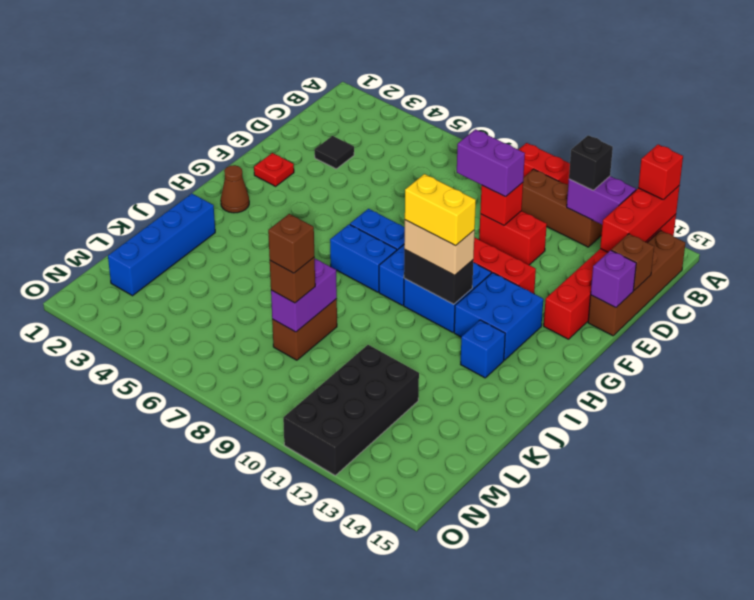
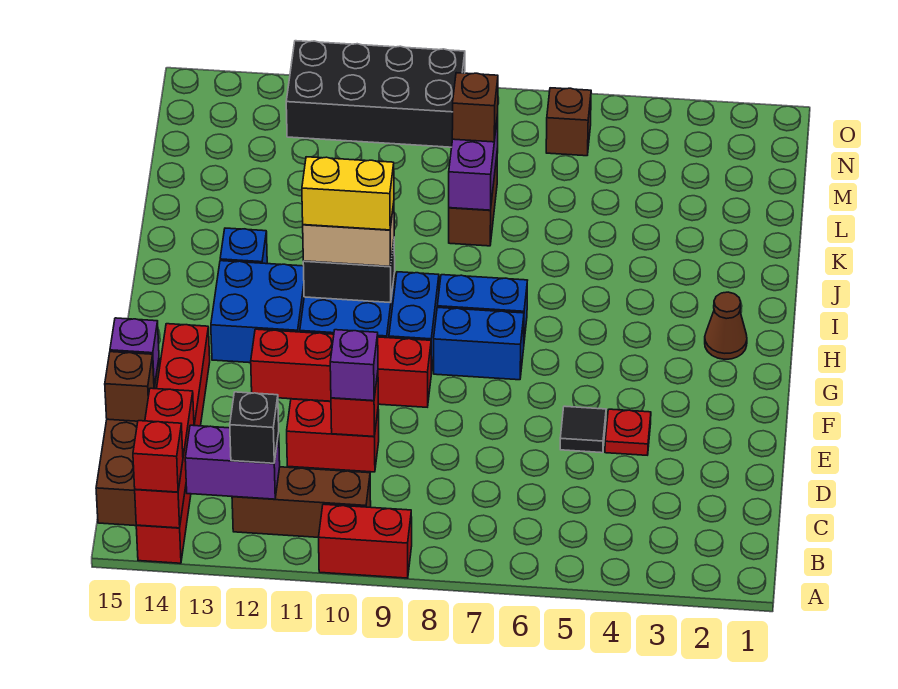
black 1x1 tile [315,136,354,169] -> black 1x1 tile moved to [560,406,606,453]
purple 1x2 brick [457,129,525,197] -> purple 1x1 brick [330,330,378,401]
red 1x1 plate [254,153,294,186] -> red 1x1 plate moved to [605,409,651,455]
blue 1x4 brick [108,193,215,296] -> none
brown 1x1 brick [268,214,314,273] -> brown 1x1 brick moved to [546,88,591,156]
black 2x4 brick [283,345,419,475] -> black 2x4 brick turned to [286,41,465,147]

